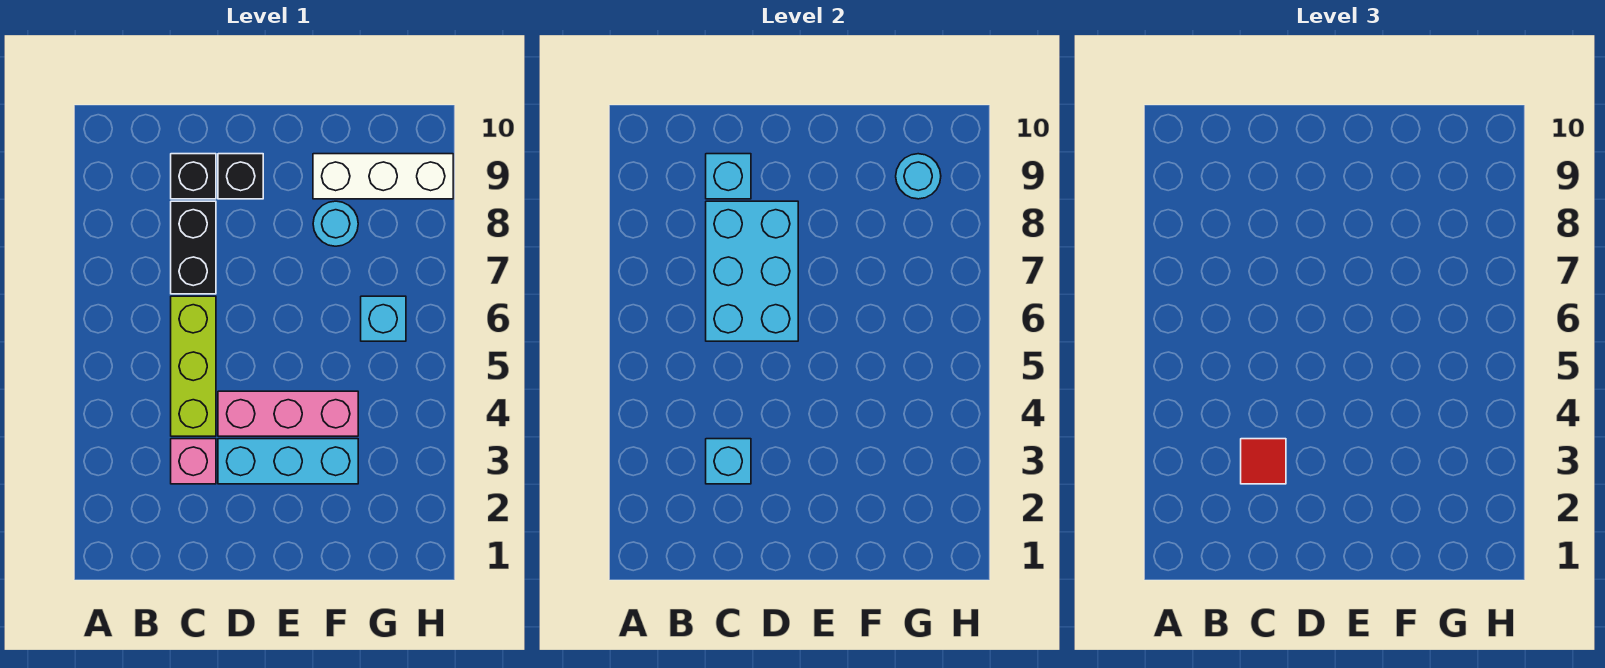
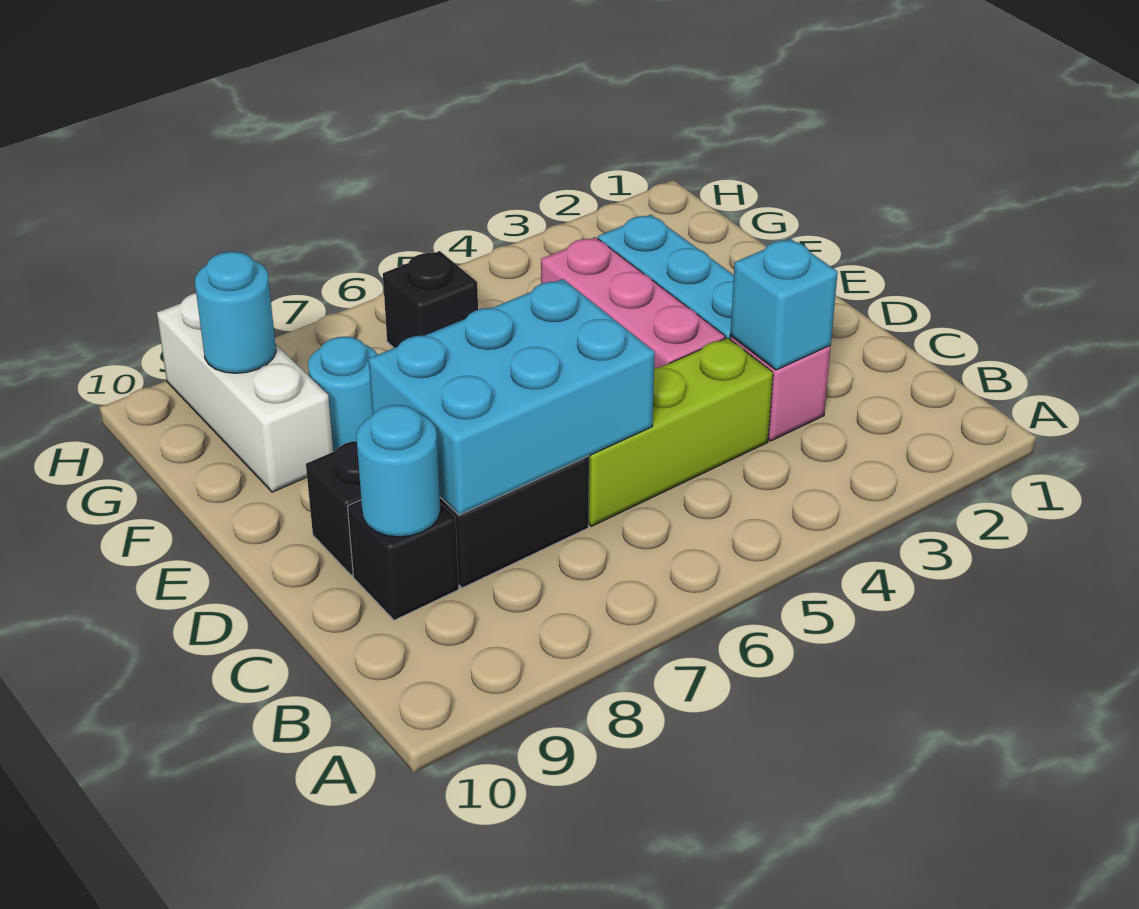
red 1x1 tile [1241,439,1286,484] -> none
cyan 1x1 brick [706,154,751,199] -> cyan 1x1 round brick [356,405,440,537]
cyan 1x1 brick [361,296,406,341] -> black 1x1 brick [383,251,478,348]

